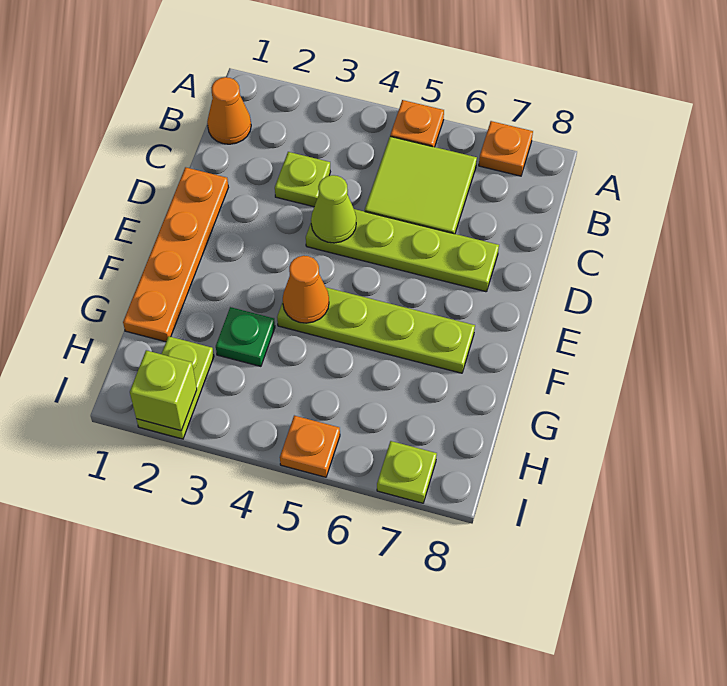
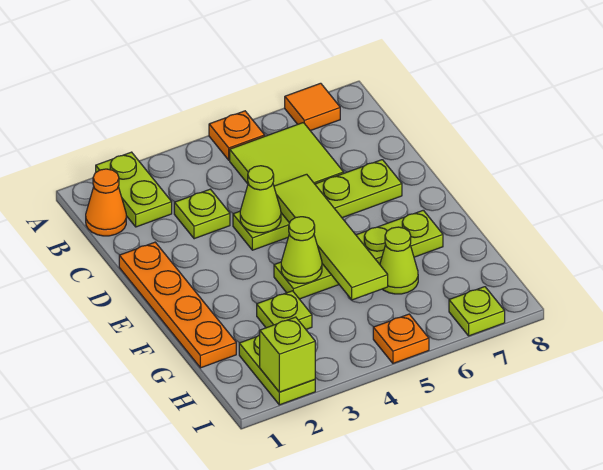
none -> lime 1x2 plate [96,152,172,227]
orange 1x1 plate [479,121,533,176] -> orange 1x1 tile [285,83,340,131]
none -> lime 1x4 tile [274,174,388,300]
orange 1x1 cone [283,256,329,323] -> lime 1x1 cone [281,217,322,283]
green 1x1 plate [216,307,275,366] -> lime 1x1 plate [257,291,312,329]
none -> lime 1x1 cone [380,227,418,294]

